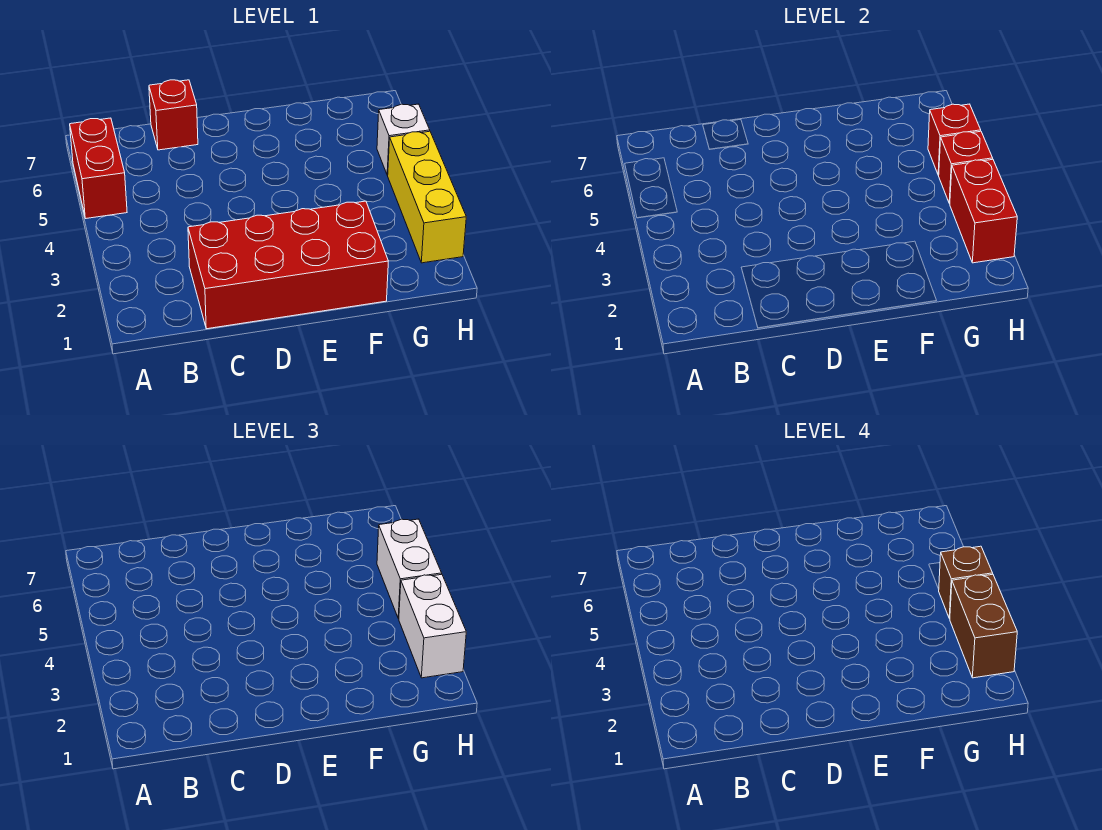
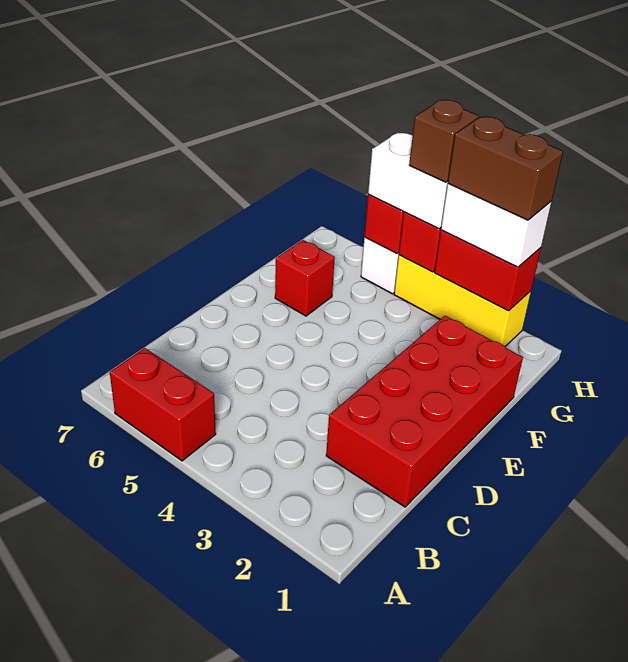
red 1x1 brick [149,80,198,150] -> red 1x1 brick moved to [275,240,335,316]

